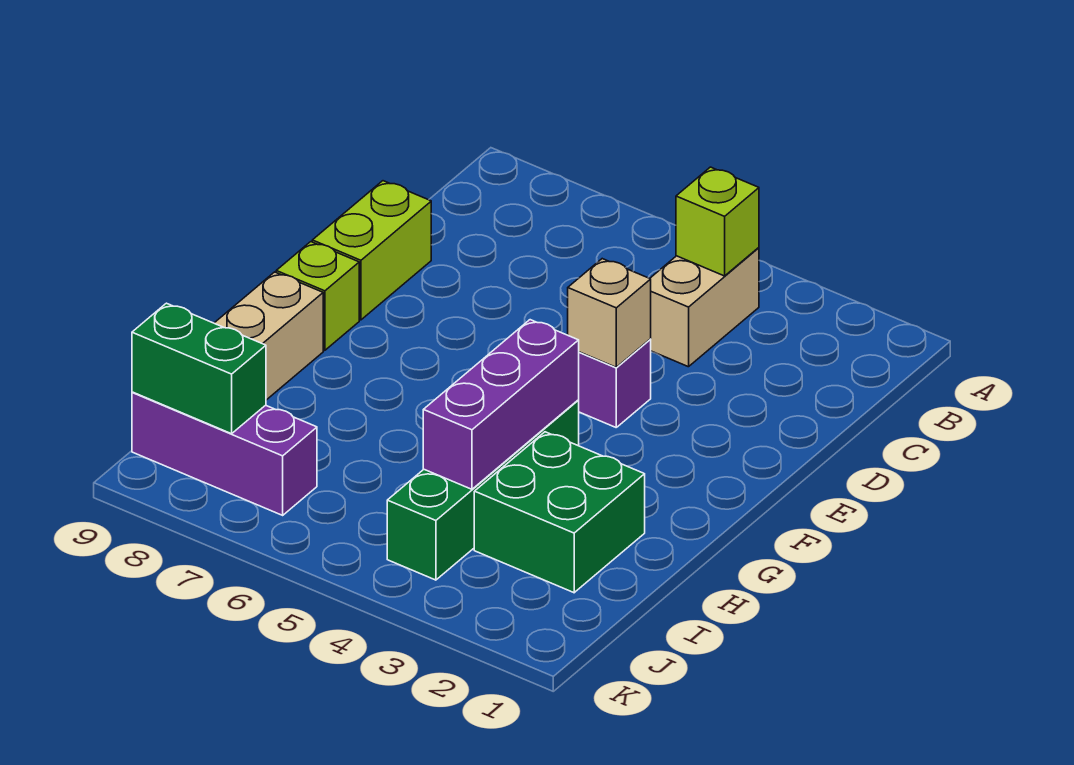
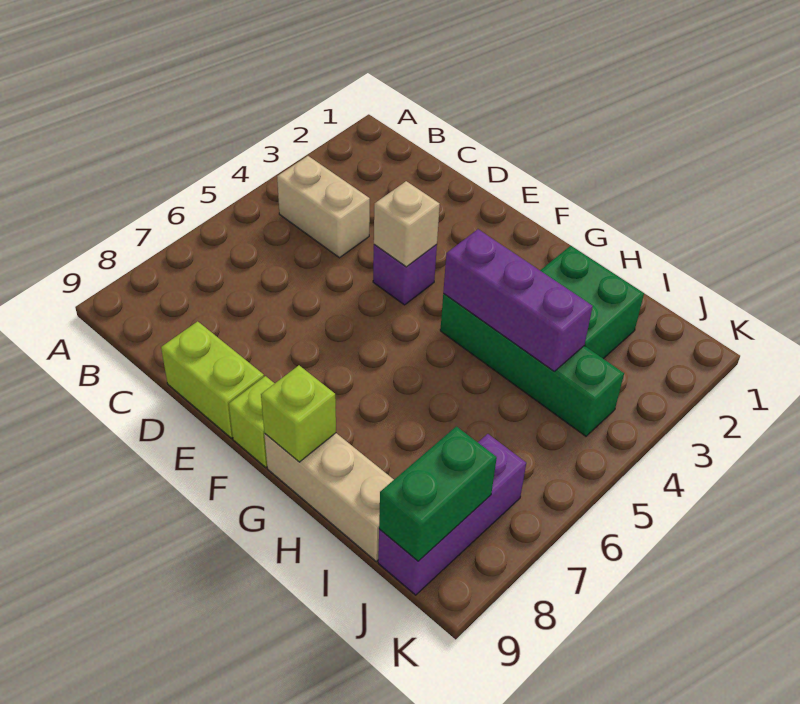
lime 1x1 brick [676,167,759,276] -> lime 1x1 brick moved to [261,365,336,462]

